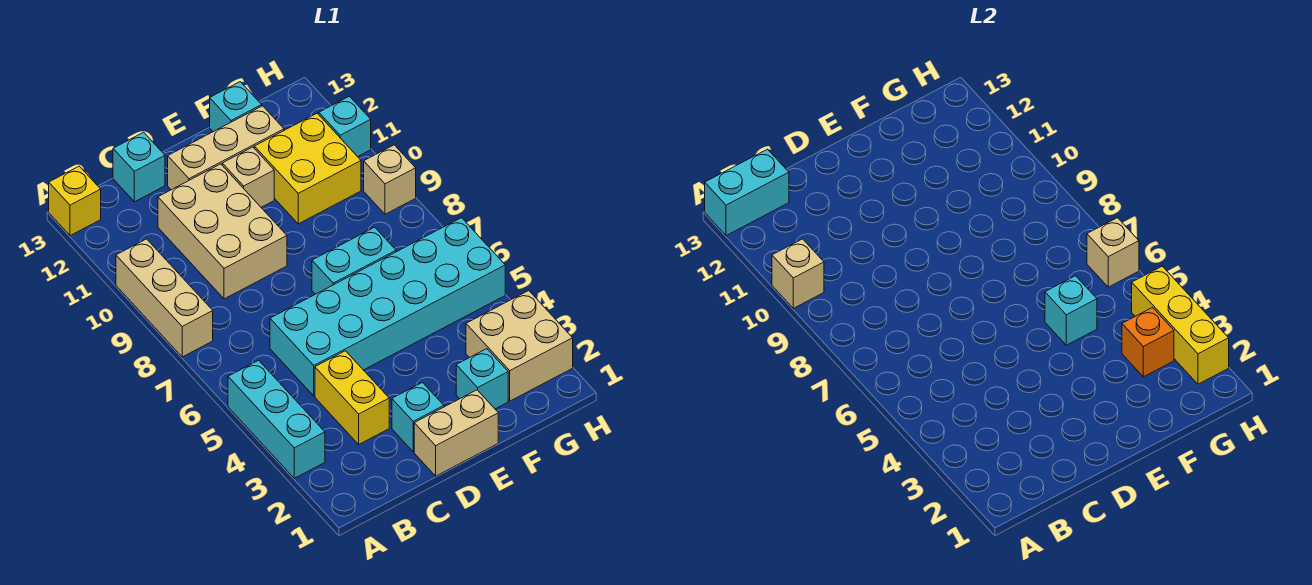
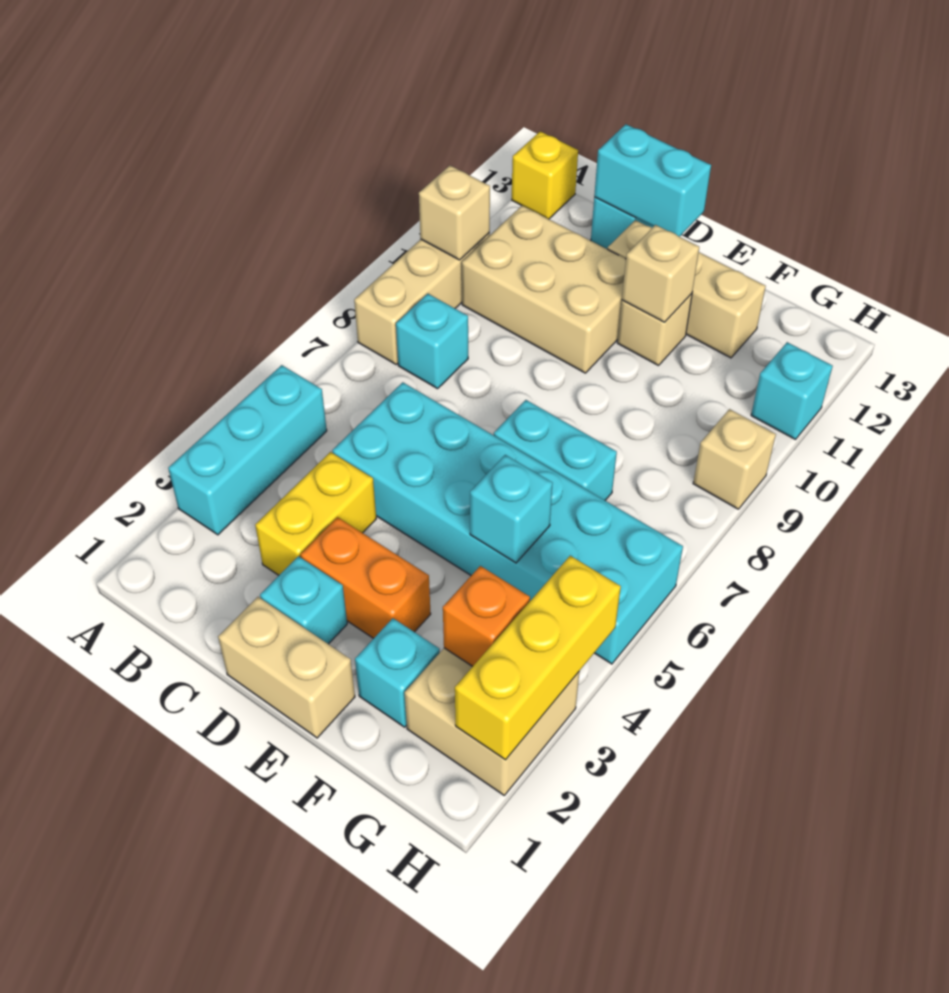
cyan 1x2 brick [705,149,789,236] -> cyan 1x2 brick moved to [594,124,711,237]
tan 2x3 brick [158,164,287,299] -> tan 2x3 brick turned to [462,206,626,373]
none -> orange 1x2 brick [300,517,431,638]
yellow 2x2 brick [254,113,361,224] -> none
cyan 1x1 brick [210,82,262,132] -> cyan 1x1 brick moved to [396,294,468,389]
tan 1x1 brick [1087,218,1139,287] -> tan 1x1 brick moved to [622,225,699,322]

